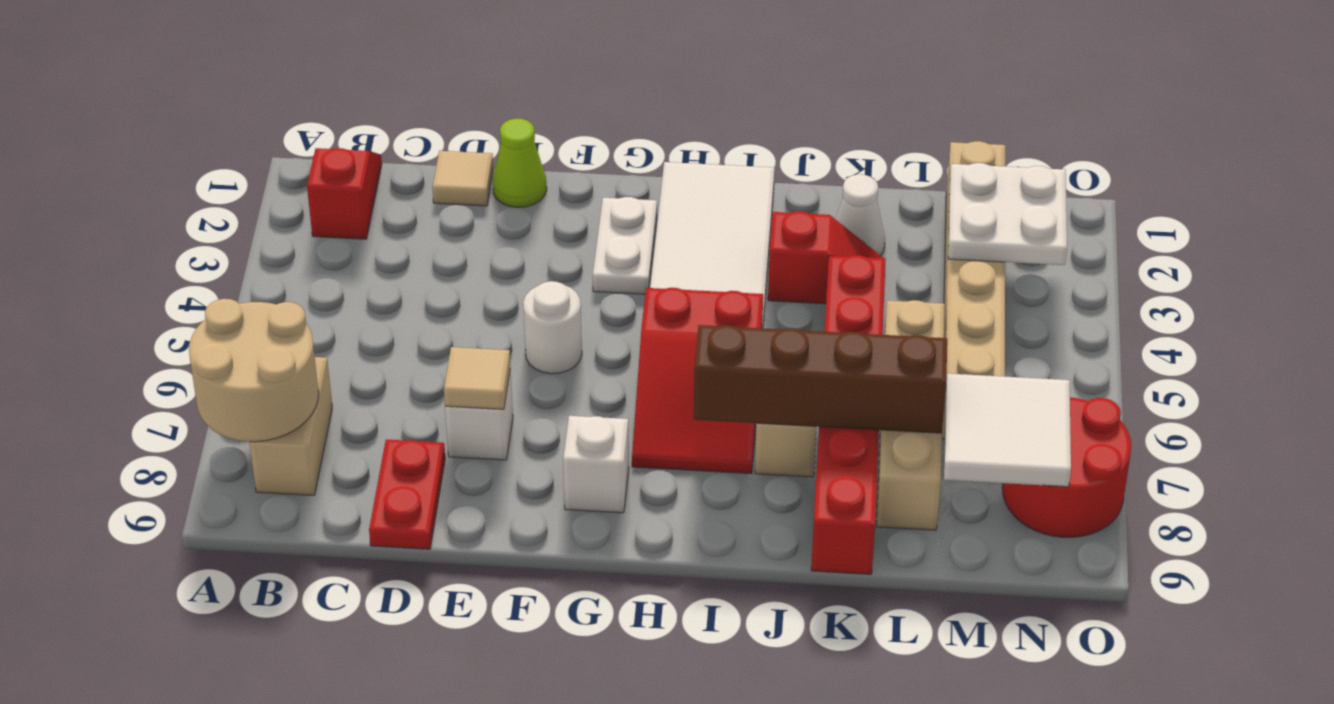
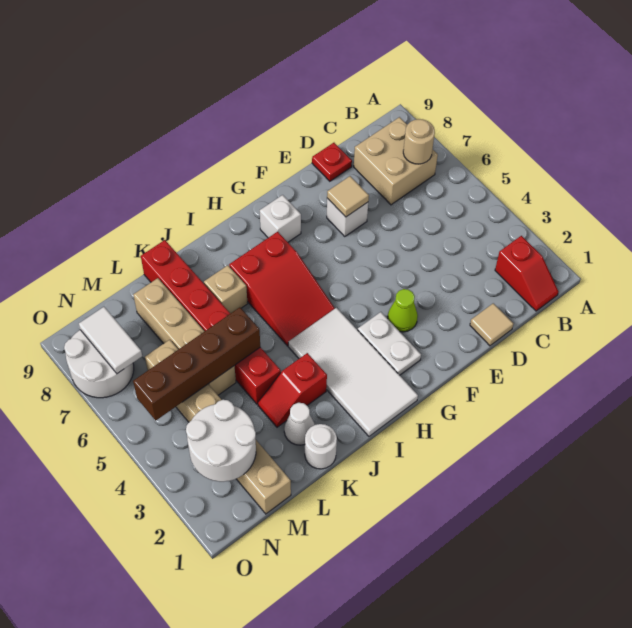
tan 2x2 round brick [189,299,319,442] -> tan 1x1 round brick [403,119,435,164]
tan 1x2 brick [249,357,332,495] -> tan 2x2 brick [354,117,438,205]
red 1x2 plate [369,439,445,549] -> red 1x1 plate [312,143,352,181]
lime 1x1 cone [493,118,547,207] -> lime 1x1 cone moved to [388,289,418,332]
white 1x1 round brick [523,281,582,374] -> white 1x1 round brick moved to [305,424,337,469]
red 2x3 slope [632,288,763,474] -> red 2x3 slope turned to [229,232,335,346]
brown 1x4 brick [694,325,947,433] -> brown 1x4 brick moved to [133,307,260,421]
white 2x2 plate [948,163,1067,265] -> white 2x2 round brick [186,400,256,482]
white 2x2 tile [944,374,1071,487] -> white 1x2 tile [79,307,142,373]
red 2x2 round brick [1002,398,1131,537] -> white 2x2 round brick [64,330,134,398]

